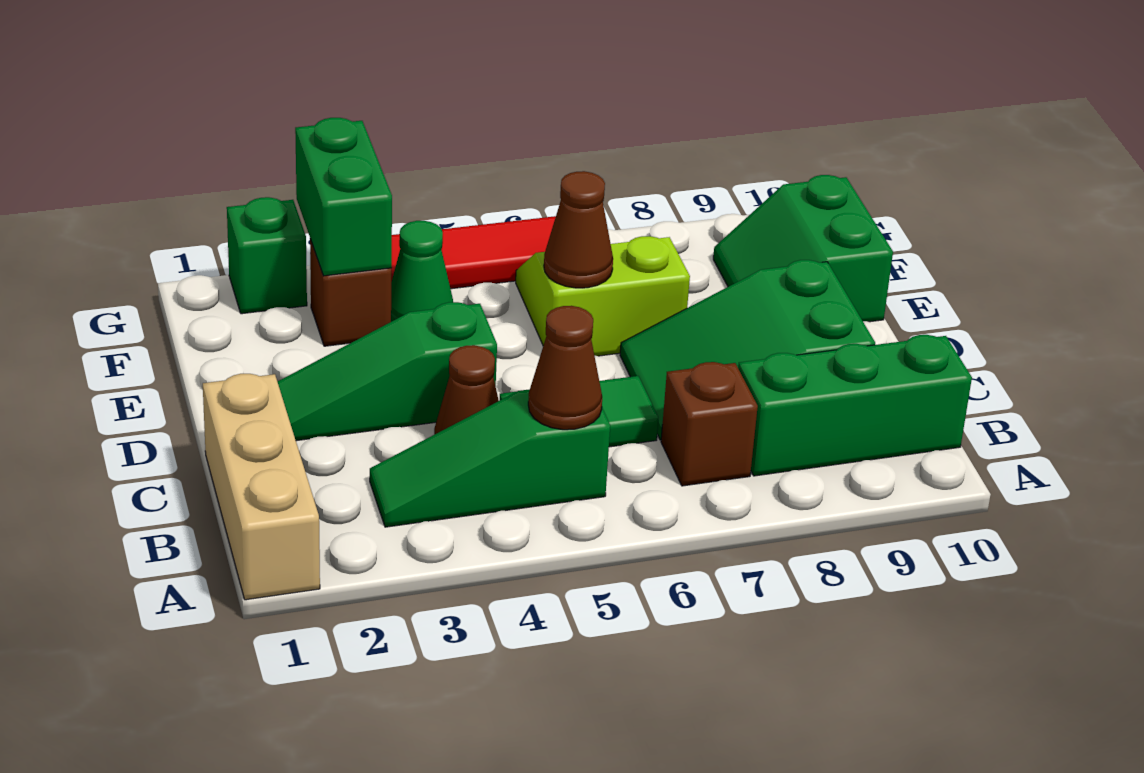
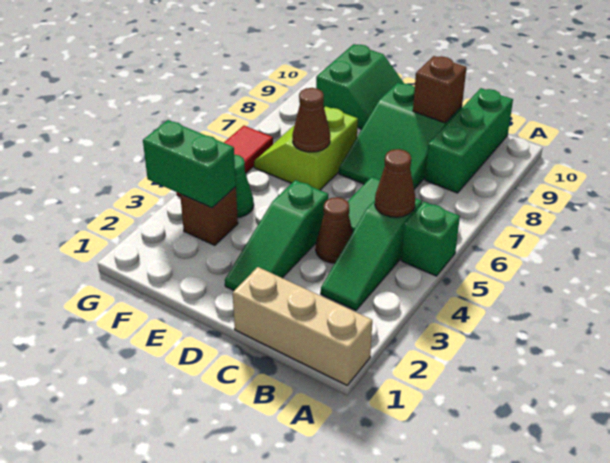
brown 1x1 brick [661,362,758,486] -> brown 1x1 brick moved to [413,56,466,123]
green 2x2 slope [713,175,893,322] -> green 2x2 slope turned to [316,44,404,129]
green 1x1 brick [227,197,307,314] -> green 1x1 brick moved to [401,202,460,276]

